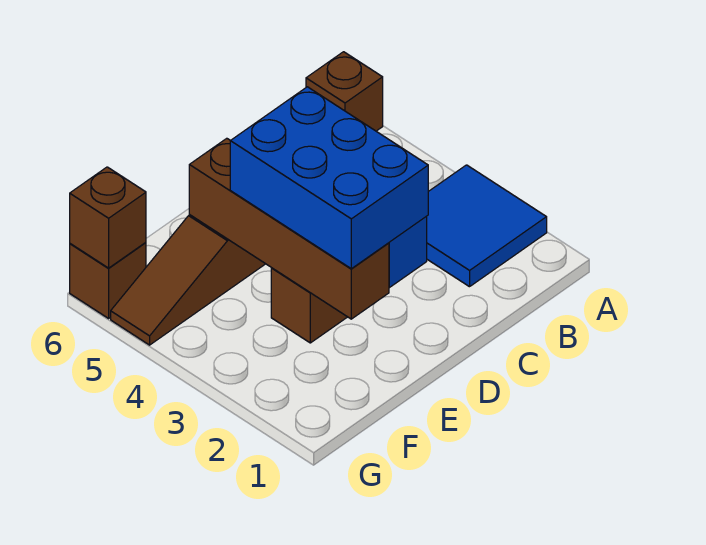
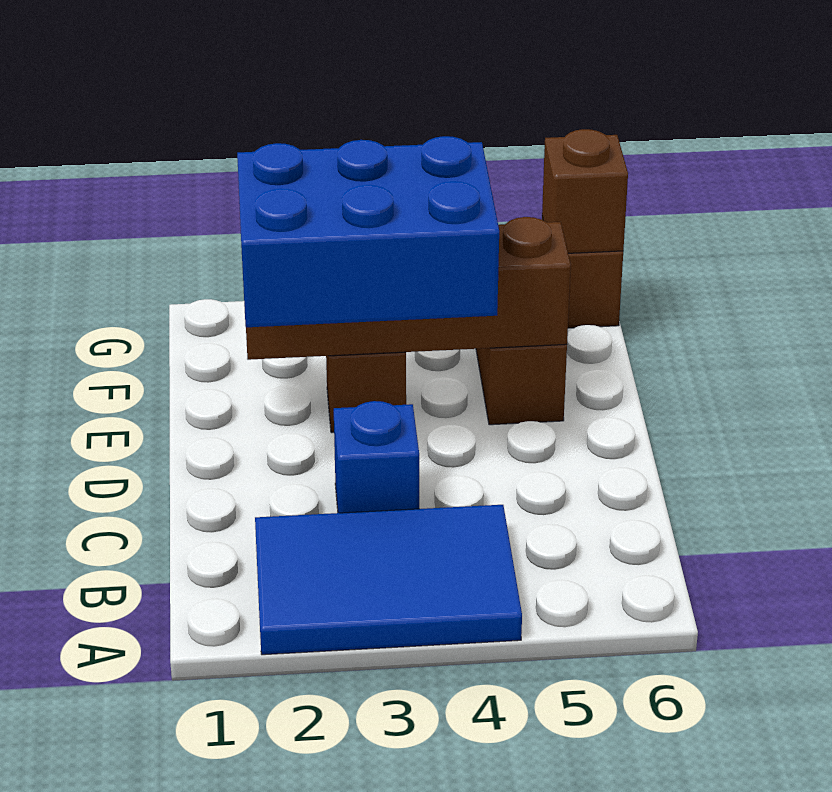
blue 2x2 tile [427,165,547,287] -> blue 2x3 tile [255,505,522,655]
brown 1x1 brick [306,52,383,131] -> none

